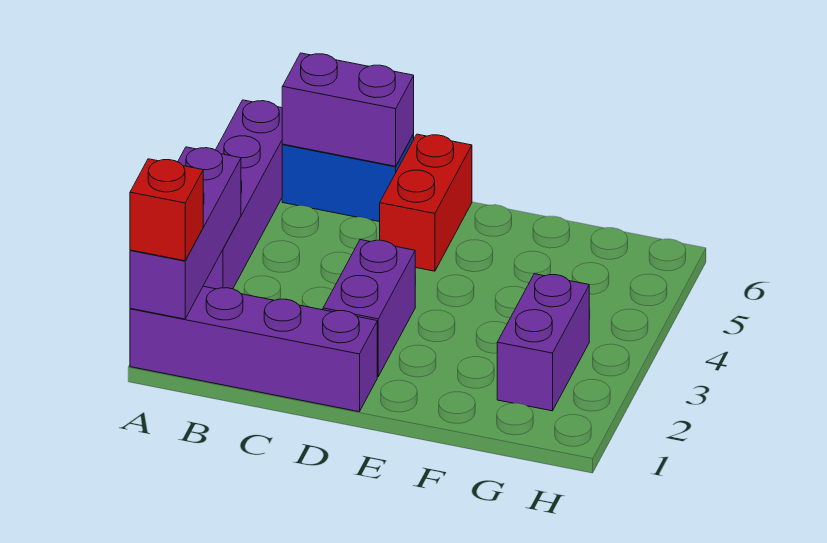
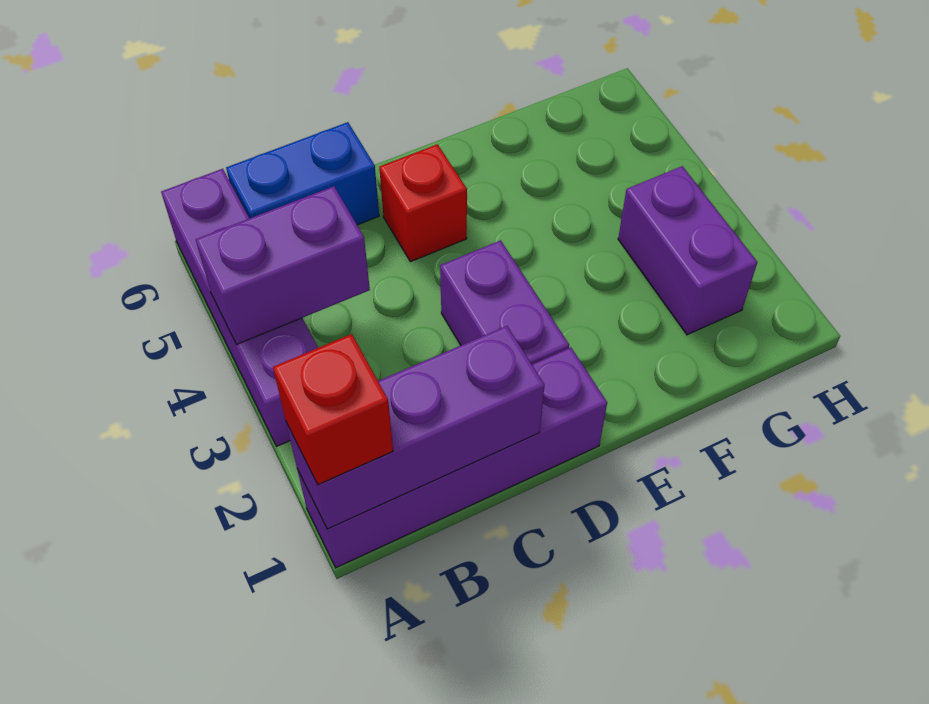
purple 1x3 brick [130,147,241,319] -> purple 1x3 brick turned to [286,326,544,529]
purple 1x2 brick [282,53,414,166] -> purple 1x2 brick moved to [196,186,370,345]
red 1x2 brick [380,134,472,271] -> red 1x1 brick [379,144,467,262]

